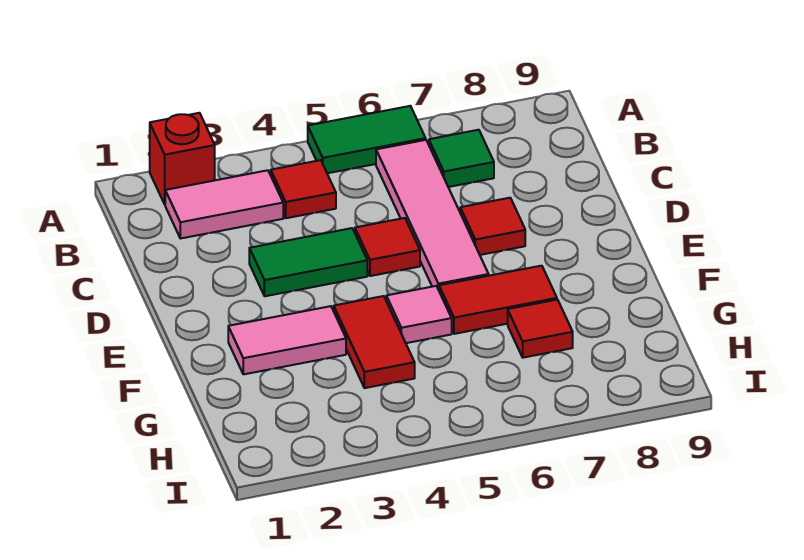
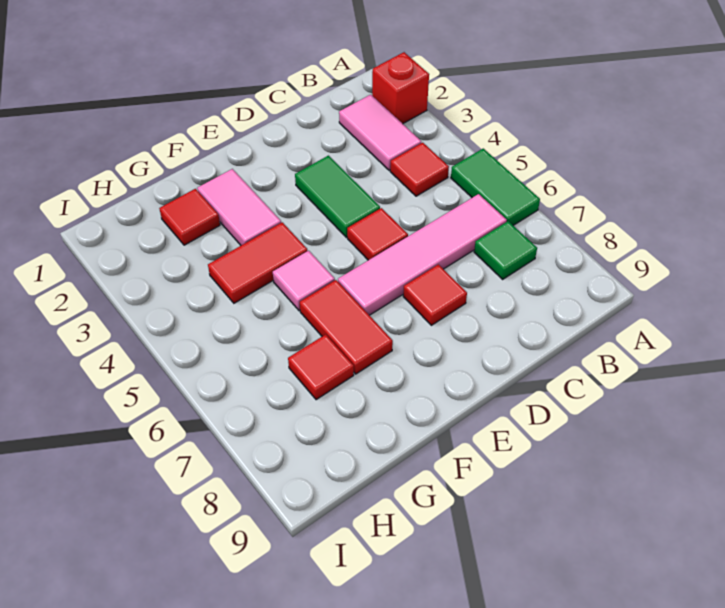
none -> red 1x1 tile [159,189,220,245]

